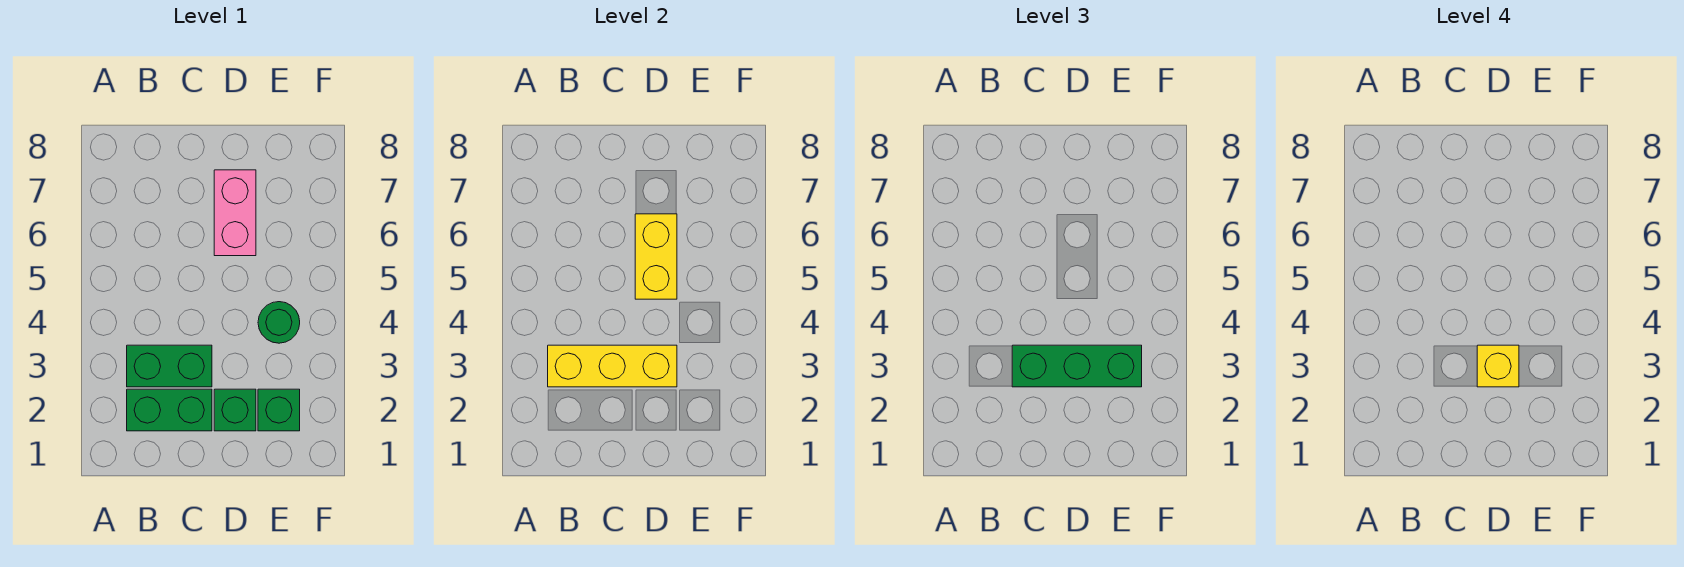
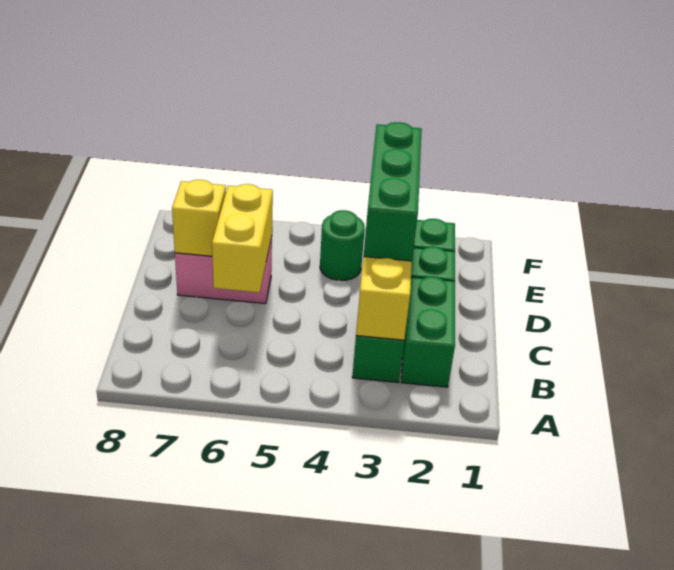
yellow 1x1 brick [1477,345,1519,387] -> yellow 1x1 brick moved to [172,180,226,256]
yellow 1x2 brick [635,214,677,299] -> yellow 1x2 brick turned to [212,184,273,292]

